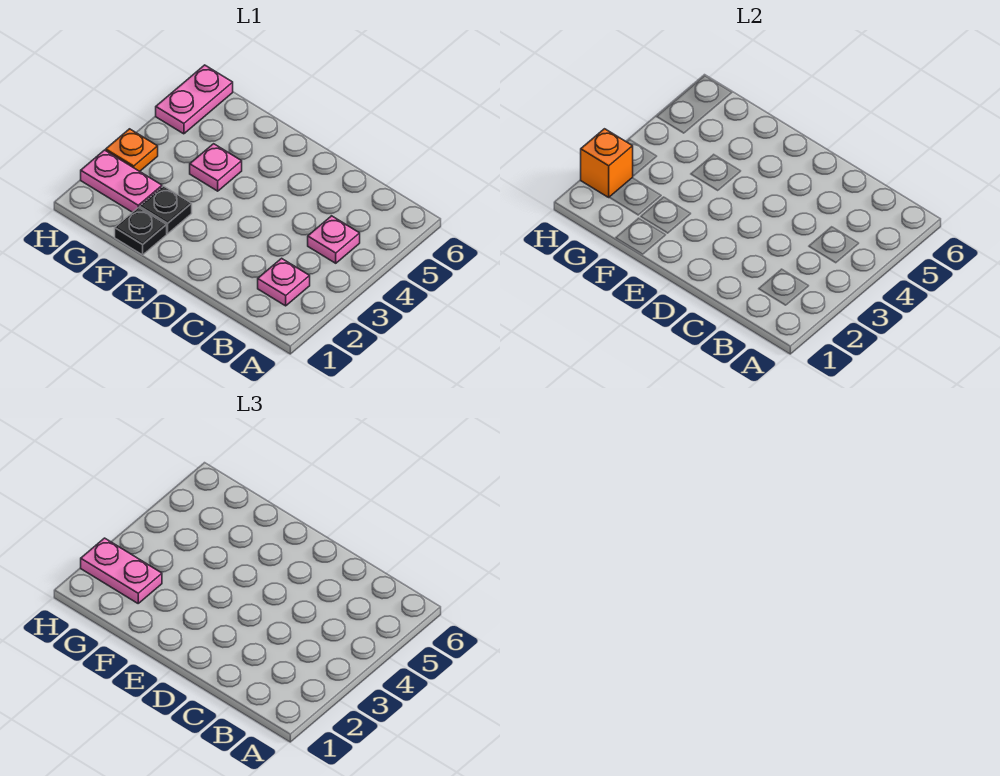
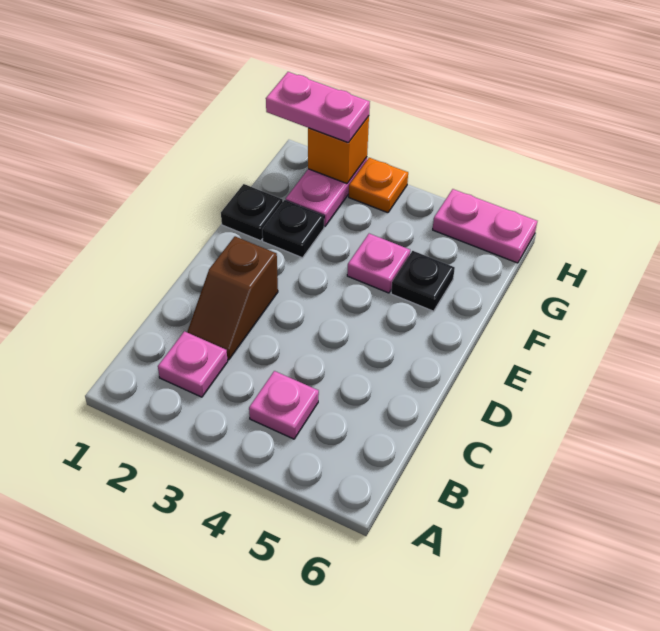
none -> brown 1x2 slope [187,236,278,360]
none -> black 1x1 plate [391,251,455,311]
pink 1x2 plate [81,538,162,603] -> pink 1x2 plate turned to [266,72,370,143]

